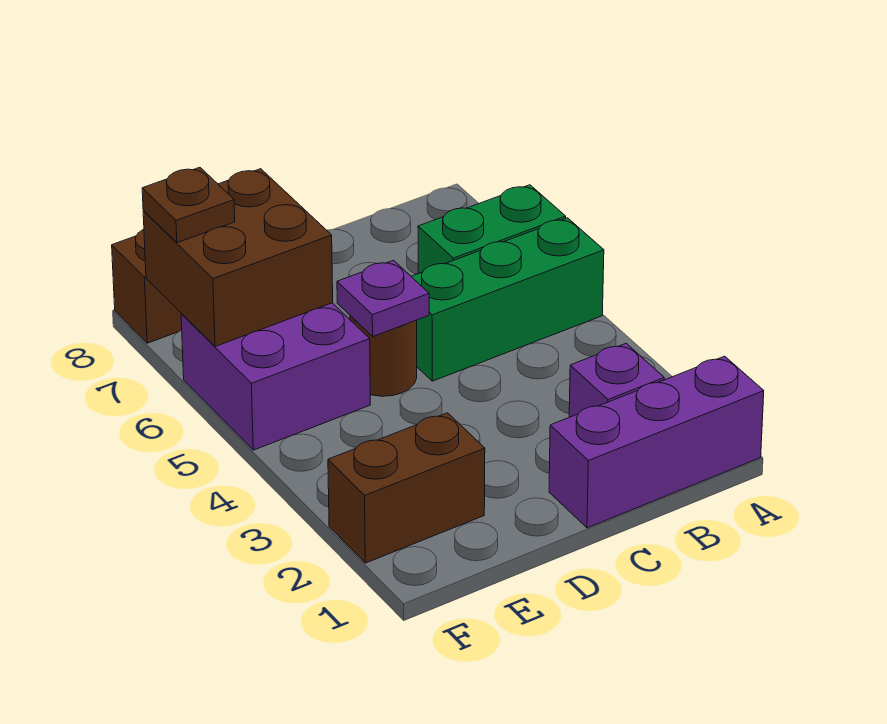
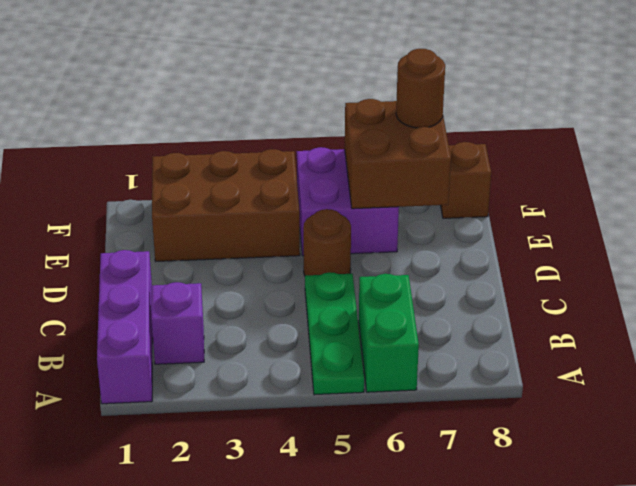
green 1x3 brick [411,218,604,381] -> green 1x3 plate [305,272,364,395]
purple 1x1 plate [337,260,429,336] -> none
brown 1x2 brick [328,413,485,563] -> brown 2x3 brick [152,149,300,261]
brown 1x1 plate [142,167,235,243] -> brown 1x1 round brick [396,49,445,128]

